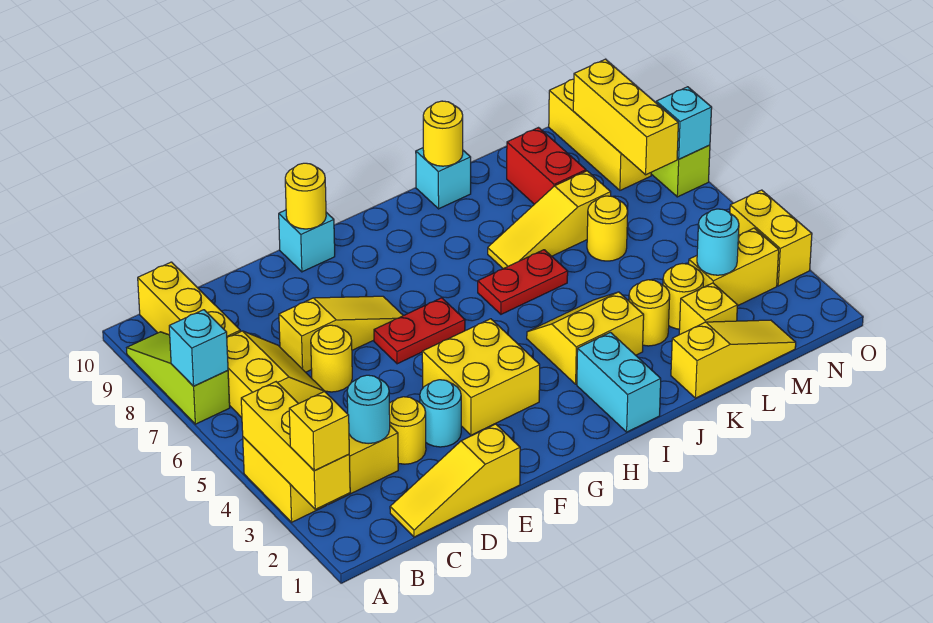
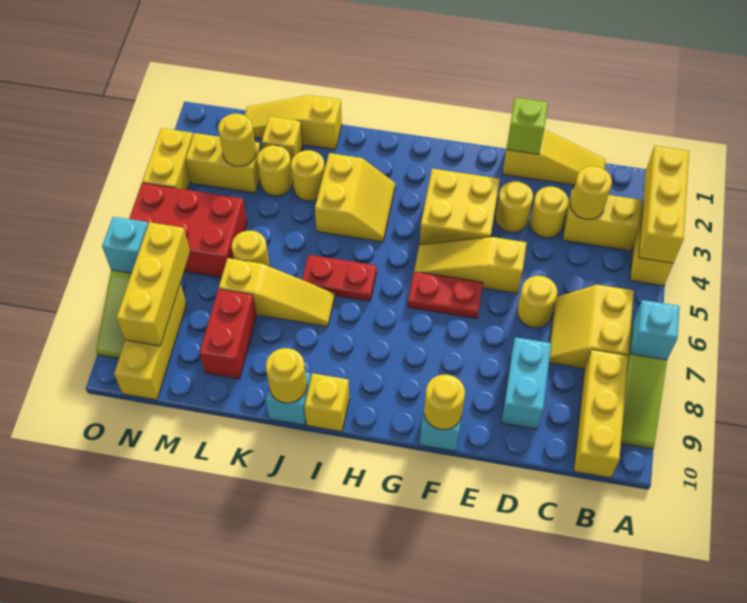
yellow 1x1 brick [289,391,349,471] -> yellow 1x1 brick moved to [304,373,349,432]
cyan 1x1 round brick [347,375,390,444] -> yellow 1x1 round brick [570,166,612,219]
yellow 1x3 slope [279,296,403,372] -> yellow 1x3 slope moved to [414,237,527,294]
none -> lime 1x1 brick [506,98,548,154]
cyan 1x1 round brick [420,380,461,447] -> yellow 1x1 round brick [496,181,533,232]
cyan 1x2 brick [577,332,661,432] -> cyan 1x2 brick moved to [501,337,551,429]
yellow 2x2 slope [527,292,644,384] -> yellow 2x2 slope turned to [315,153,395,242]
cyan 1x1 round brick [697,209,739,275] -> yellow 1x1 round brick [218,114,256,166]
none -> red 2x3 brick [129,183,247,277]

